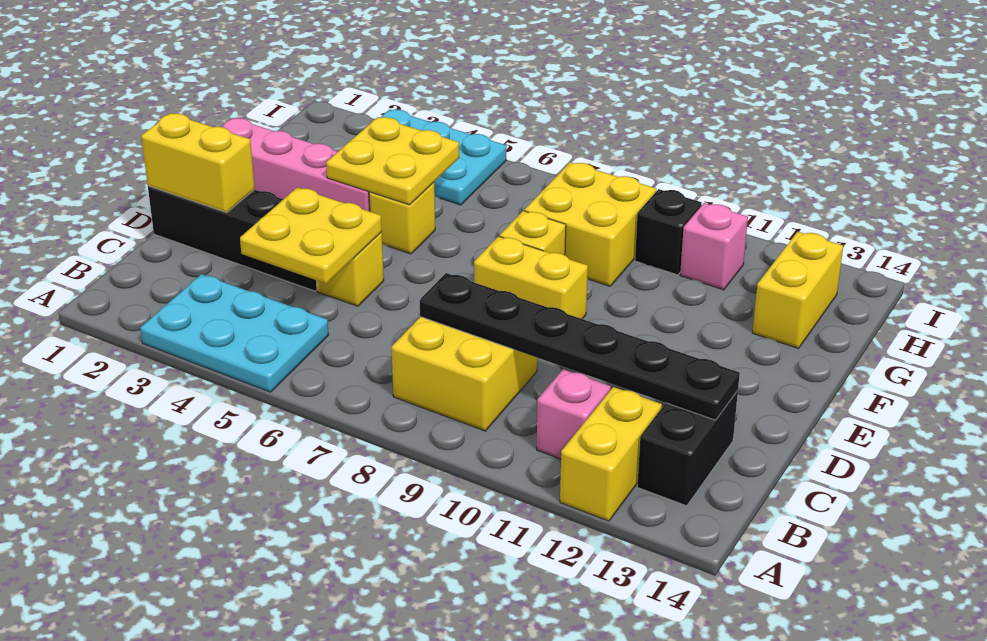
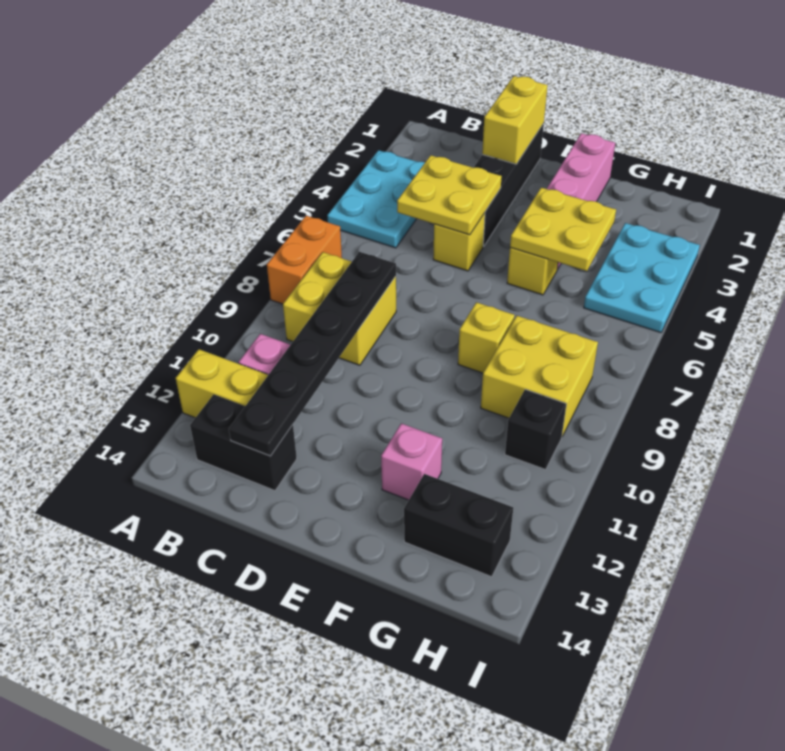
none -> orange 1x2 brick [267,216,342,304]
yellow 1x2 brick [474,236,588,319] -> none
yellow 1x2 brick [753,232,843,348] -> black 1x2 brick [404,474,513,577]
pink 1x1 brick [680,203,748,290] -> pink 1x1 brick moved to [381,423,442,500]

